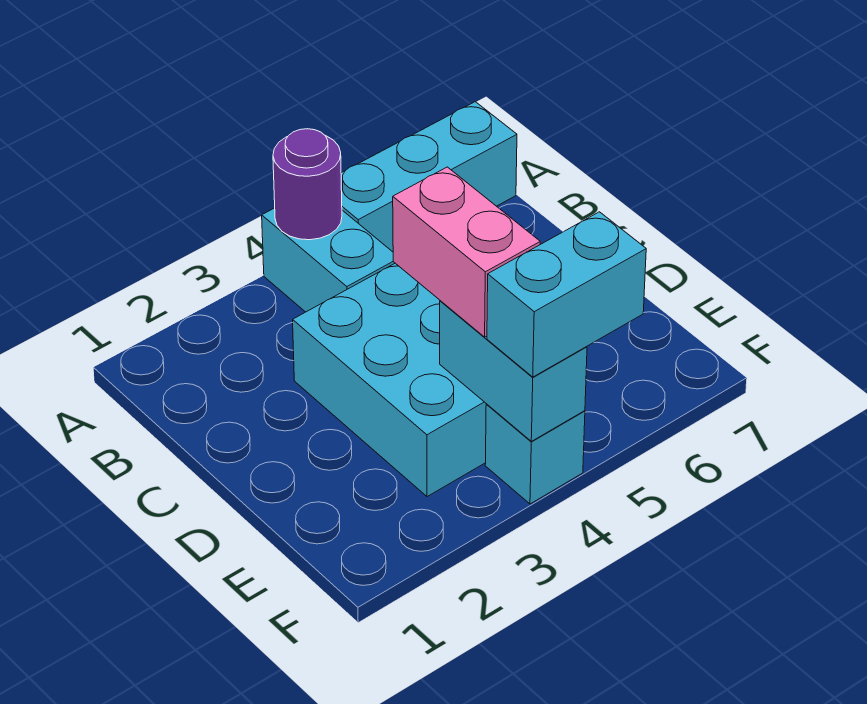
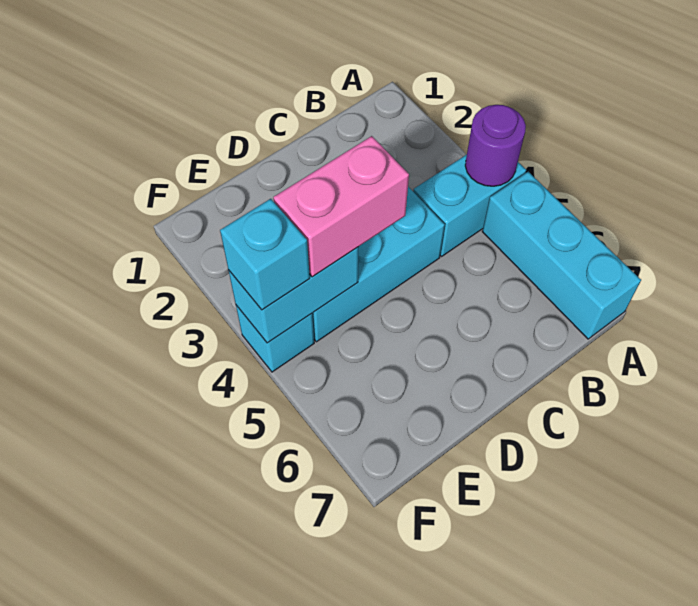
cyan 1x2 brick [487,212,646,377] -> cyan 1x1 brick [220,199,310,310]

